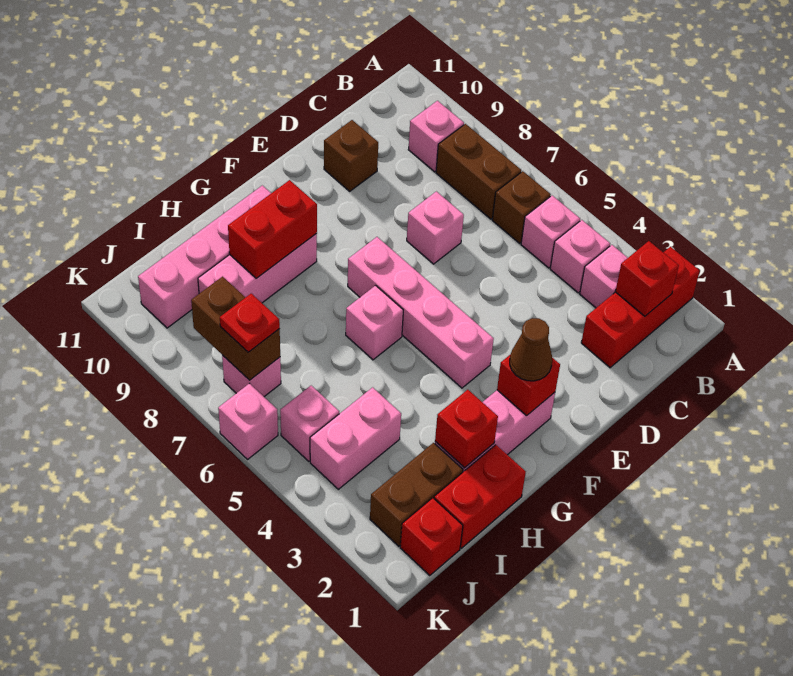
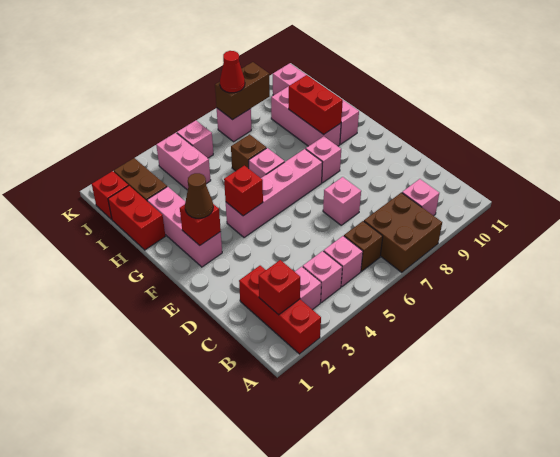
brown 1x2 brick [436,124,521,219] -> brown 2x2 brick [364,193,442,273]
brown 1x1 brick [324,120,378,191] -> brown 1x1 brick moved to [231,134,266,171]
red 1x1 brick [435,390,498,468] -> red 1x1 brick moved to [224,166,263,216]
red 1x1 plate [220,294,280,352] -> red 1x1 cone [220,51,245,93]
pink 1x1 brick [218,383,278,459] -> pink 1x1 brick moved to [306,136,341,183]

